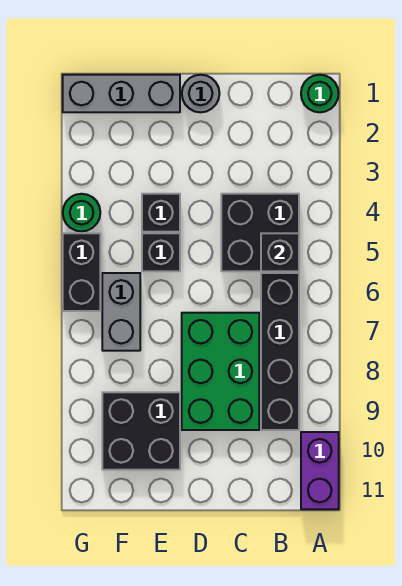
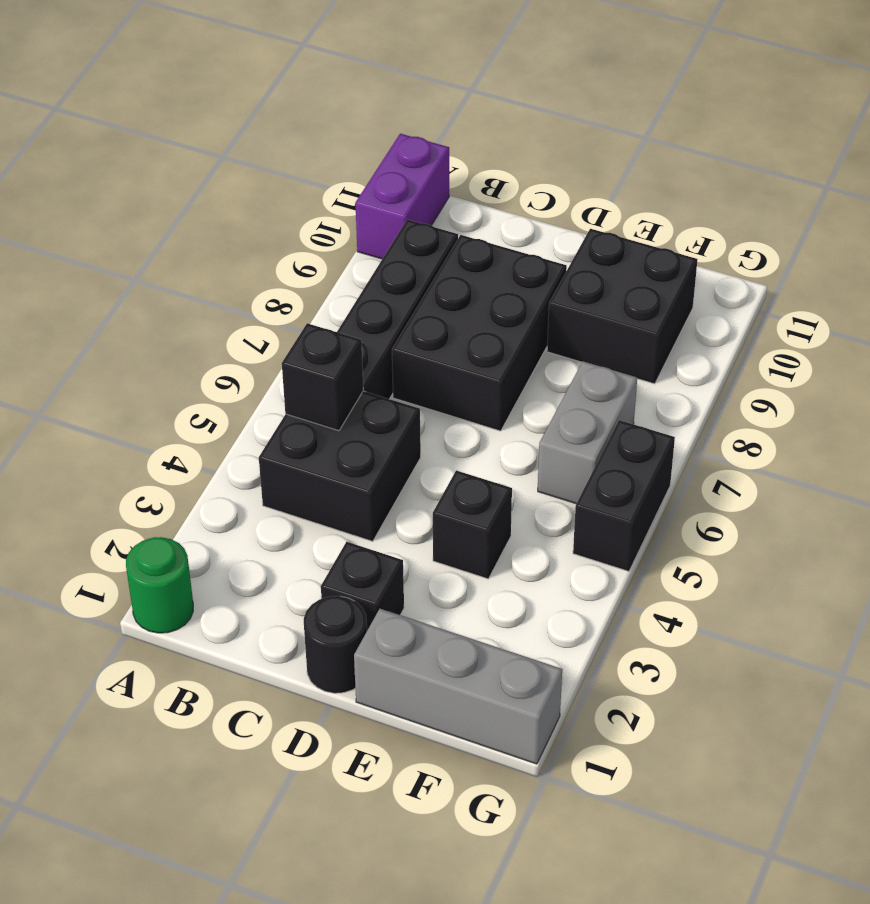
green 2x3 brick [182,313,259,430] -> black 2x3 brick [392,235,567,431]
grey 1x1 round brick [182,75,220,112] -> black 1x1 round brick [304,596,367,693]
black 1x1 brick [142,233,180,271] -> black 1x1 brick moved to [321,542,404,630]
green 1x1 round brick [63,194,100,231] -> none

